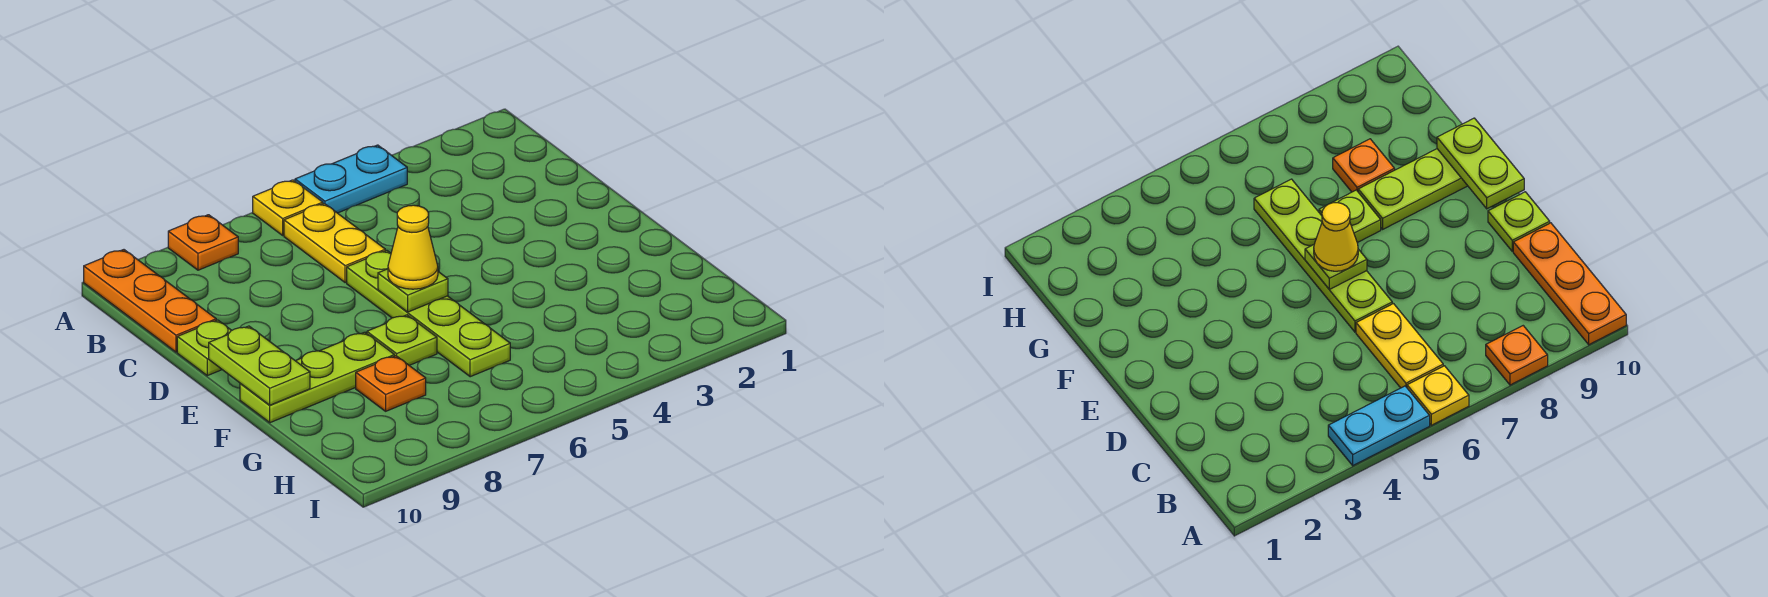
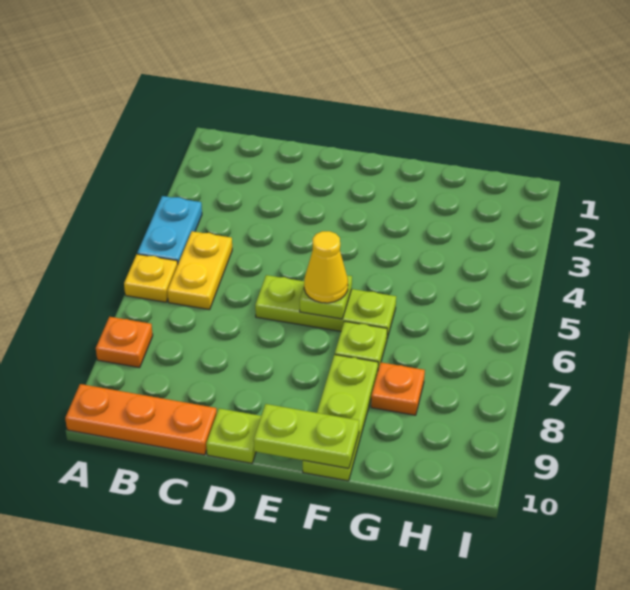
yellow 1x2 plate [284,203,385,283] -> yellow 1x2 plate turned to [167,231,232,310]
lime 1x4 plate [347,250,510,377] -> lime 1x3 plate [255,275,396,338]

